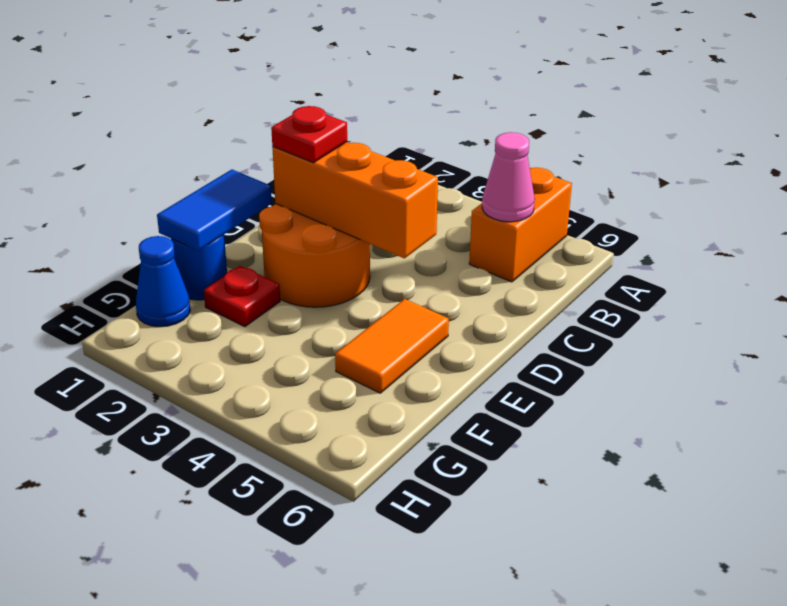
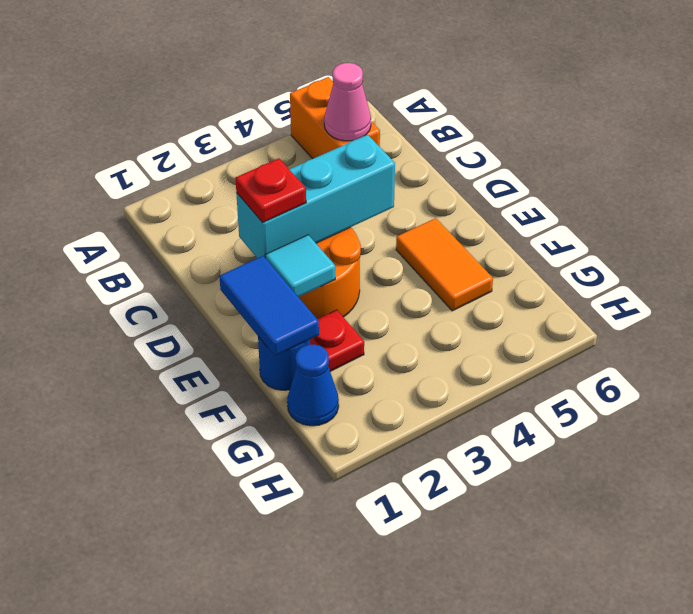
orange 1x3 brick [272,142,438,258] -> cyan 1x3 brick [236,135,395,258]
none -> cyan 1x1 tile [265,235,335,297]

